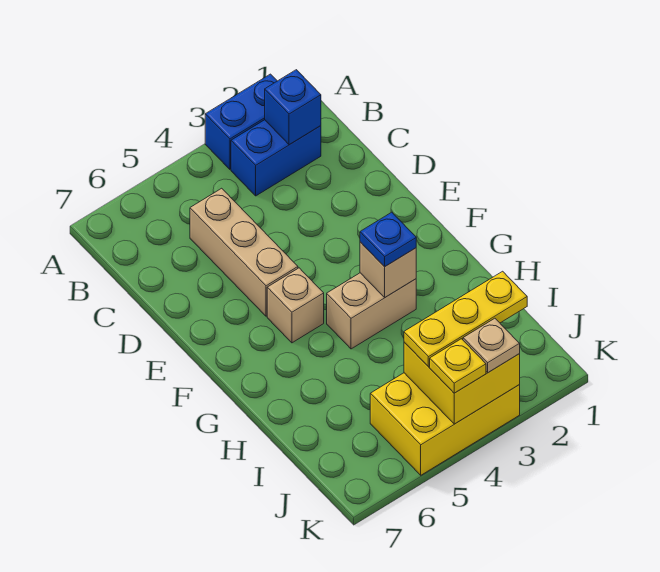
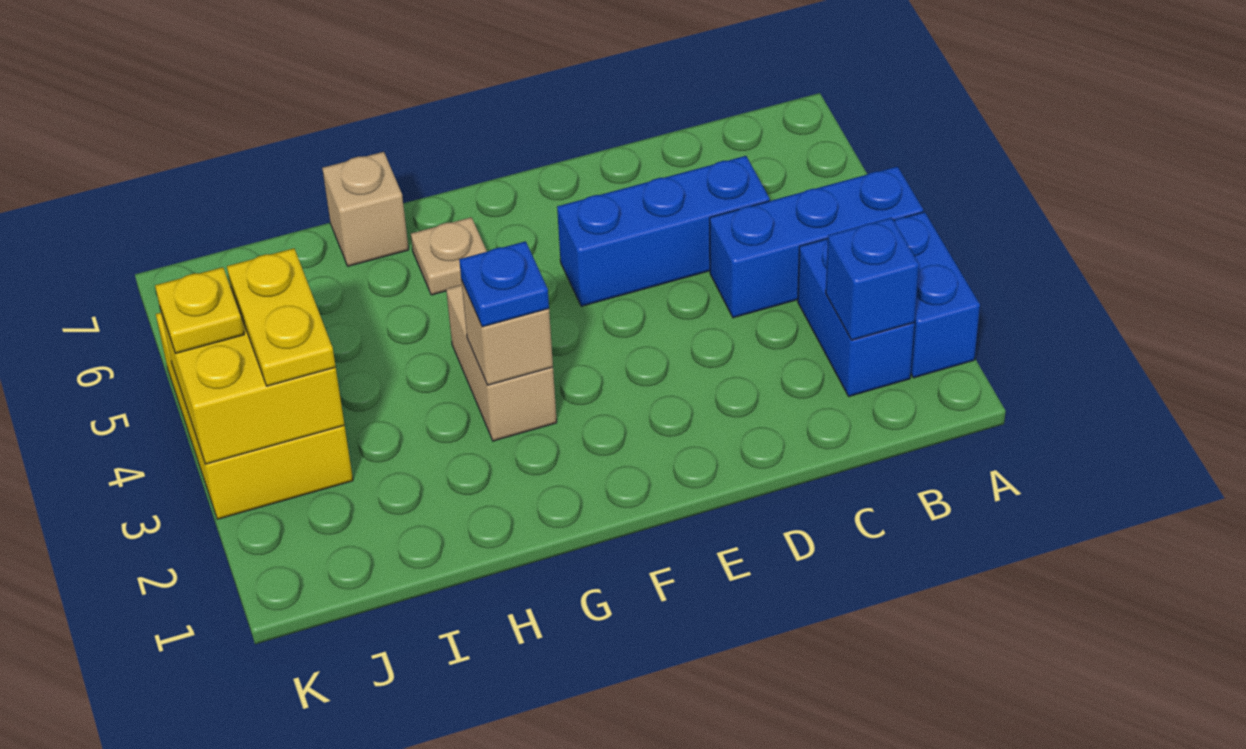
none -> blue 1x3 brick [710,166,923,318]
tan 1x3 brick [190,188,298,316] -> blue 1x3 brick [557,156,770,306]
tan 1x1 brick [267,268,324,343] -> tan 1x1 brick moved to [322,152,409,266]
yellow 1x3 plate [404,271,527,367] -> yellow 1x2 plate [227,248,336,386]
tan 1x1 plate [463,318,520,373] -> tan 1x1 plate moved to [411,217,487,295]

